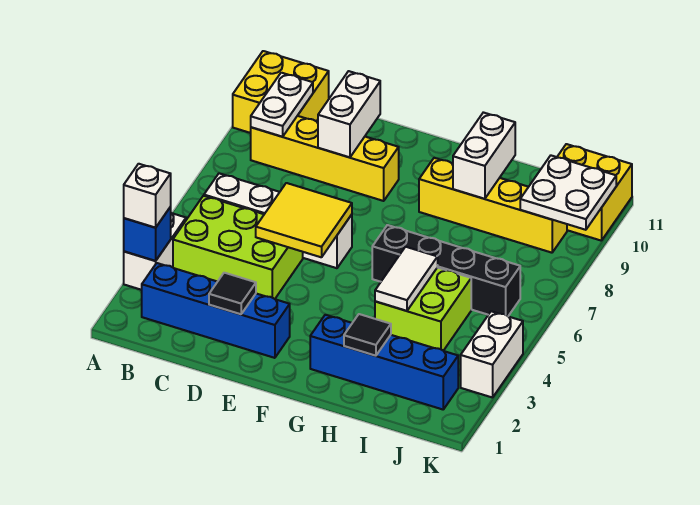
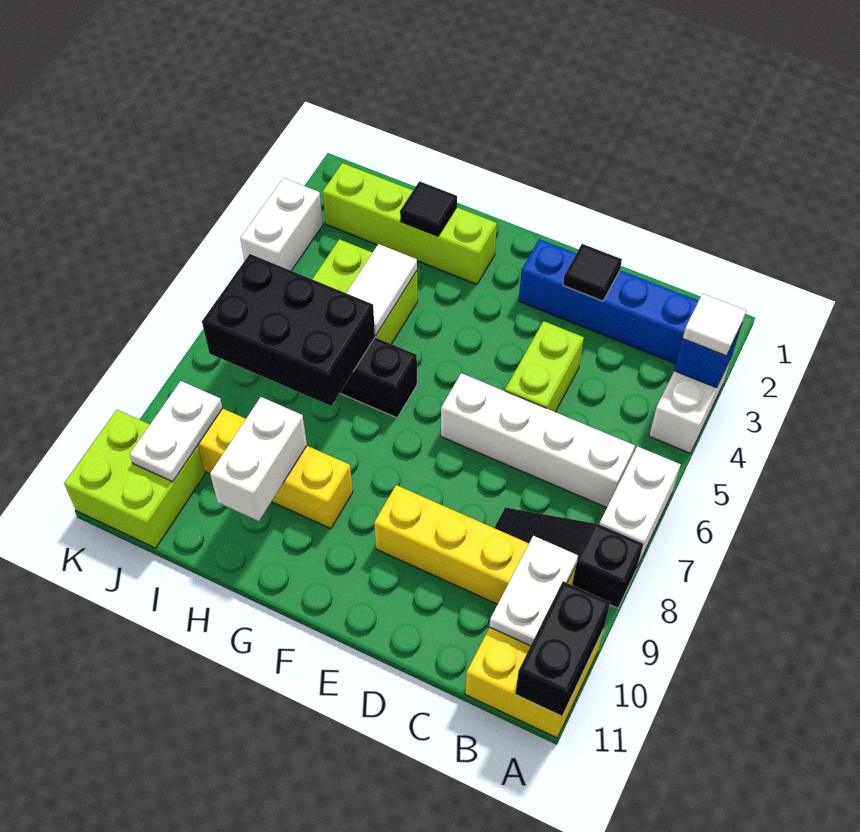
white 1x1 brick [124,164,171,228] -> white 1x1 tile [683,294,746,356]
none -> black 1x3 slope [494,507,643,608]
none -> black 1x2 brick [515,581,610,716]
lime 2x3 brick [173,196,303,299] -> lime 1x2 brick [505,321,584,412]
yellow 2x2 tile [256,183,352,257] -> none
white 1x2 brick [318,71,380,157] -> white 1x2 brick moved to [599,446,681,567]
blue 1x4 brick [310,315,458,409] -> lime 1x4 brick [323,163,497,284]
none -> black 2x3 brick [202,254,375,406]
white 2x2 plate [520,156,616,230] -> white 1x2 plate [130,381,222,482]
yellow 2x2 brick [557,144,632,241] -> lime 2x2 brick [64,410,205,548]

